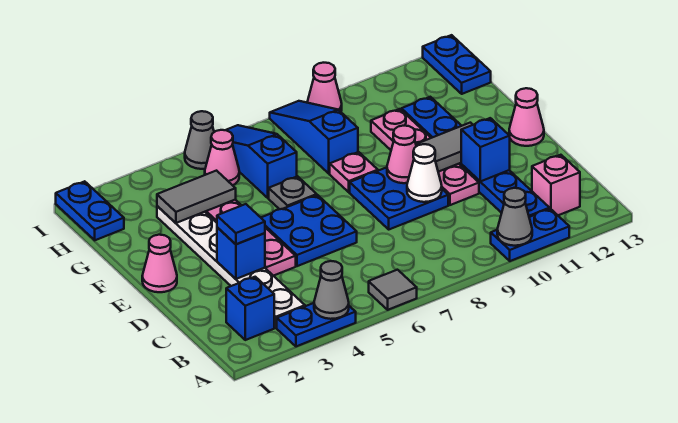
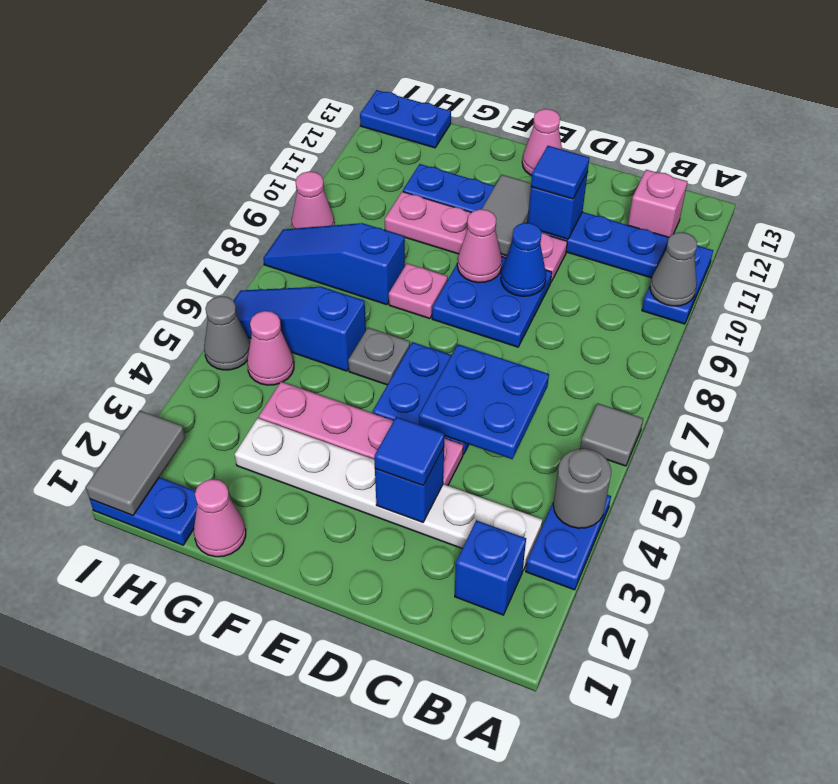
grey 1x1 cone [314,261,349,319] -> grey 1x1 round brick [553,449,611,528]
none -> blue 2x2 plate [419,344,549,459]
white 1x1 cone [407,144,442,202] -> blue 1x1 cone [501,223,546,296]
none -> blue 1x1 tile [531,146,589,199]
pink 1x1 cone [142,235,177,292] -> pink 1x1 cone moved to [194,479,246,557]
grey 1x2 tile [157,171,236,223] -> grey 1x2 tile moved to [86,411,185,515]

